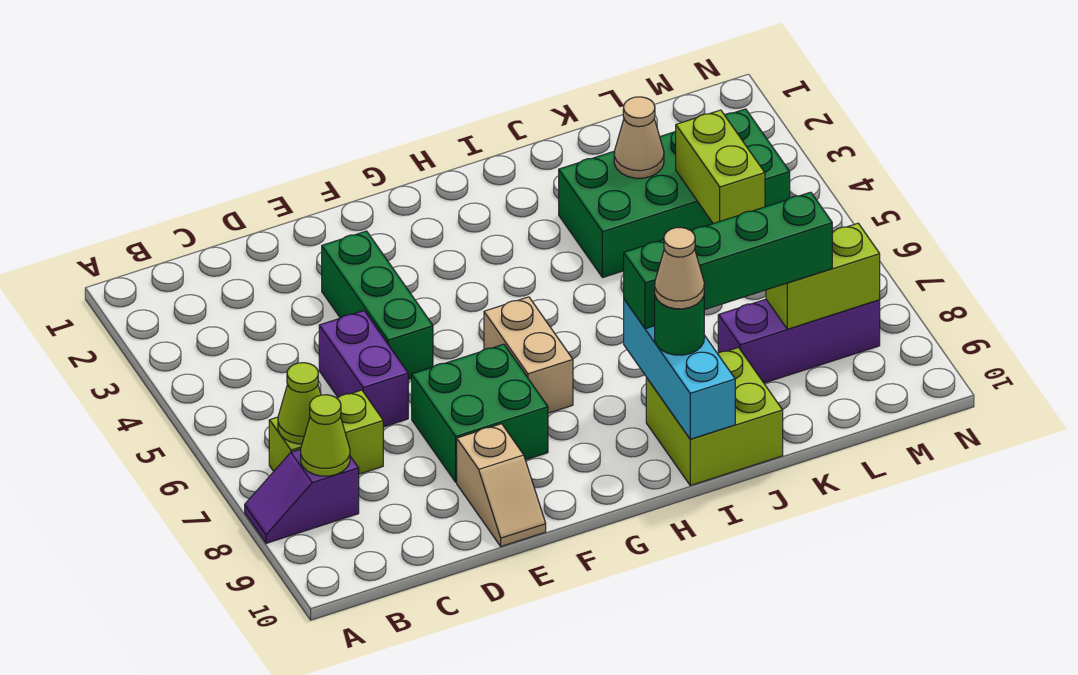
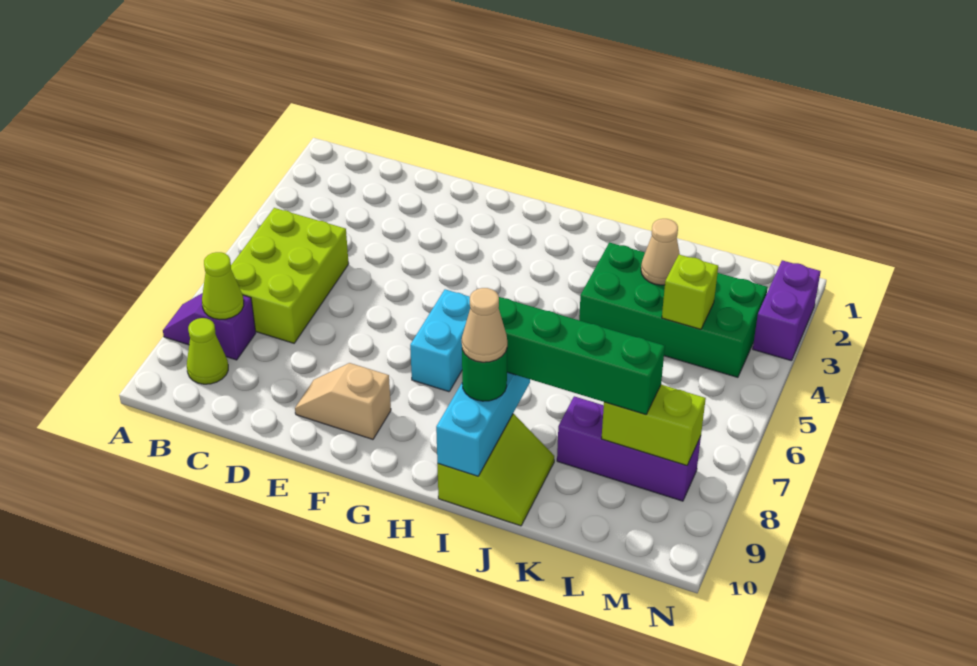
lime 1x2 brick [269,390,383,474] -> lime 2x3 brick [231,208,349,343]
lime 1x1 cone [278,363,321,444] -> lime 1x1 cone moved to [187,318,228,384]
purple 1x2 brick [319,311,408,427] -> purple 1x2 brick moved to [753,260,821,361]
green 1x3 brick [322,231,433,380] -> none
green 2x2 brick [412,344,548,482] -> none
tan 1x2 slope [457,424,546,546] -> tan 1x2 slope turned to [295,363,391,439]
tan 1x2 brick [484,297,573,413] -> cyan 1x2 brick [410,289,470,392]
lime 2x2 brick [646,348,783,485] -> lime 2x2 slope [437,414,554,526]
lime 1x2 brick [676,110,765,224] -> lime 1x1 brick [662,255,718,329]

